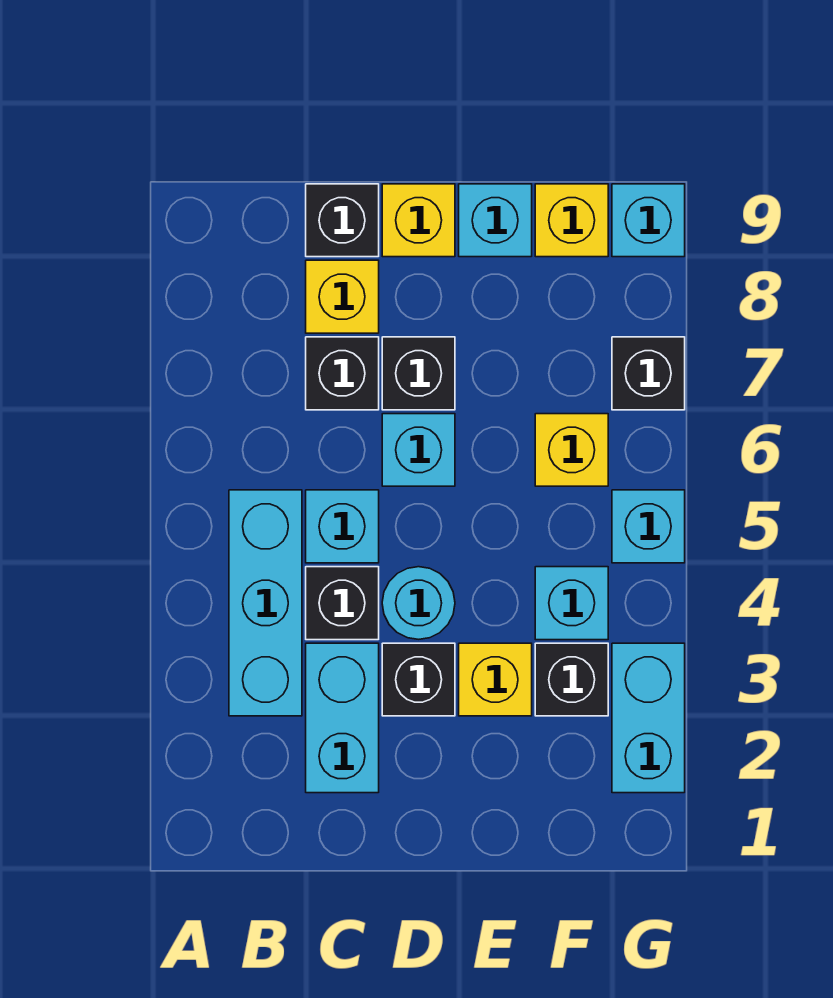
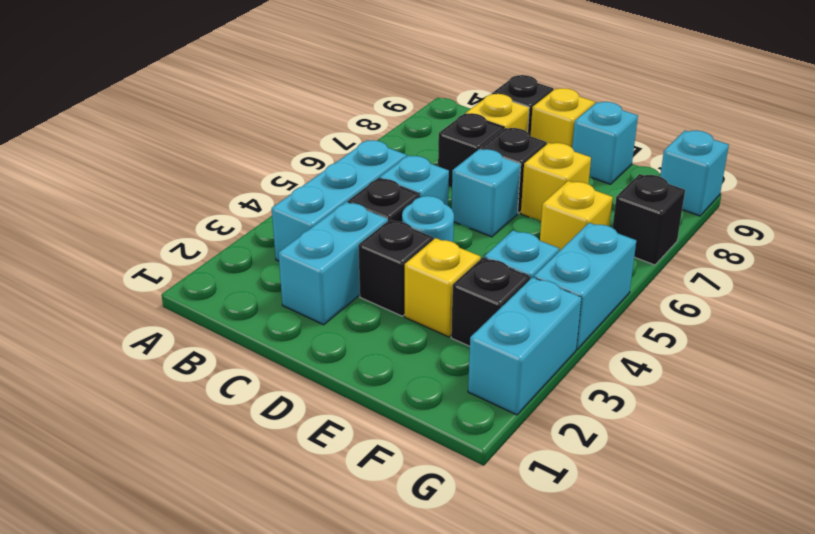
yellow 1x1 brick [535,184,608,257] -> yellow 1x1 brick moved to [521,143,591,221]
cyan 1x1 brick [612,490,685,563] -> cyan 1x2 brick [534,223,636,349]

